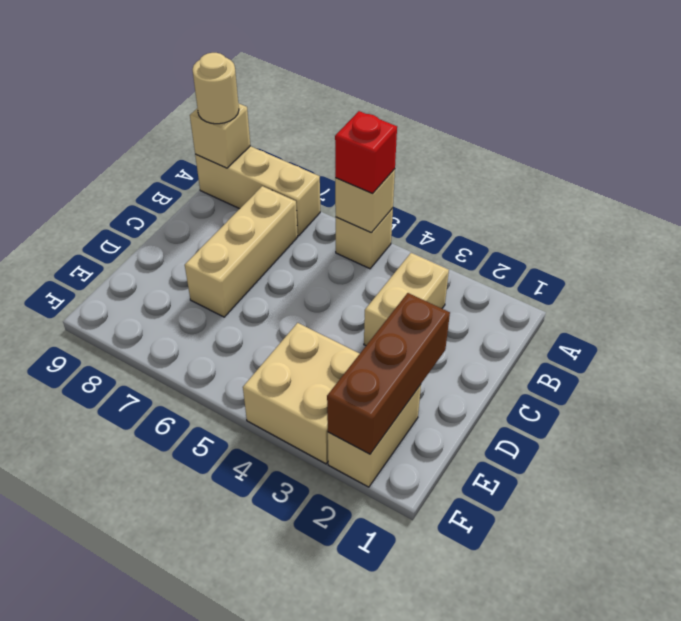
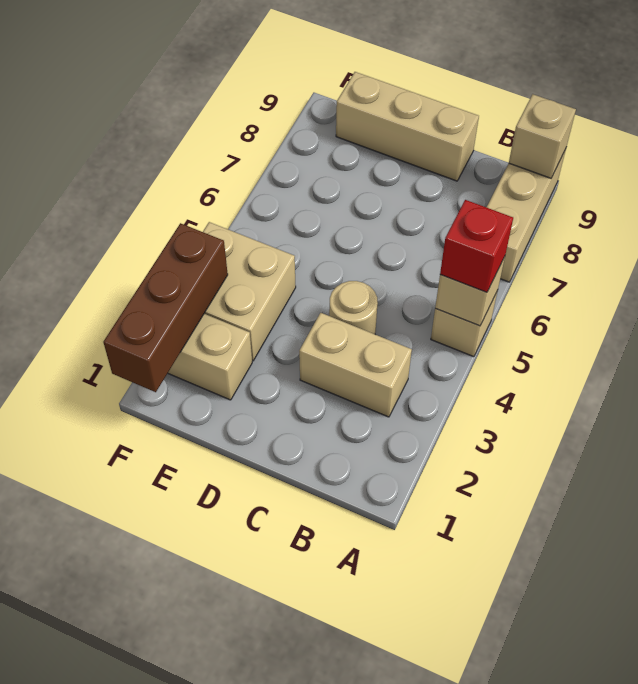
tan 1x1 round brick [192,53,239,124] -> tan 1x1 round brick moved to [329,281,378,334]
tan 1x3 brick [185,186,298,317] -> tan 1x3 brick moved to [336,72,479,181]
brown 1x3 brick [327,293,450,454] -> brown 1x3 brick turned to [103,223,228,392]

